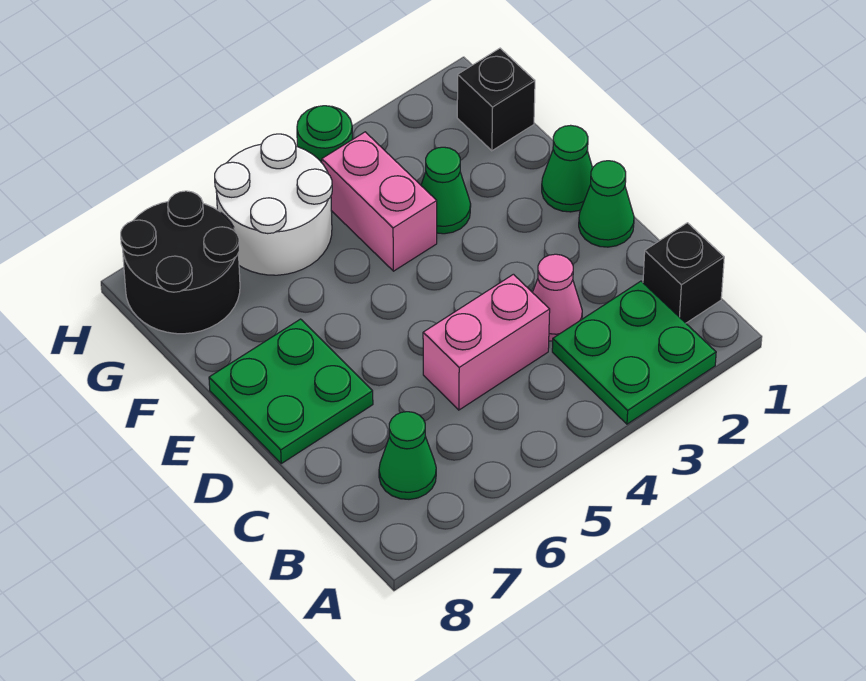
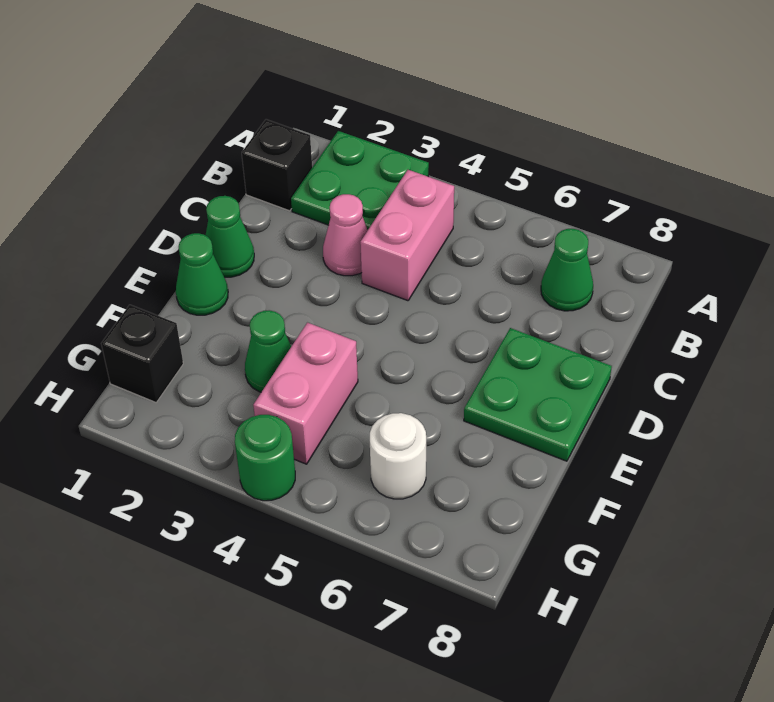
pink 1x2 brick [423,274,550,410] -> pink 1x2 brick turned to [360,170,454,301]
white 2x2 round brick [215,134,332,275] -> white 1x1 round brick [370,413,426,499]
black 2x2 round brick [121,191,240,334] -> none

